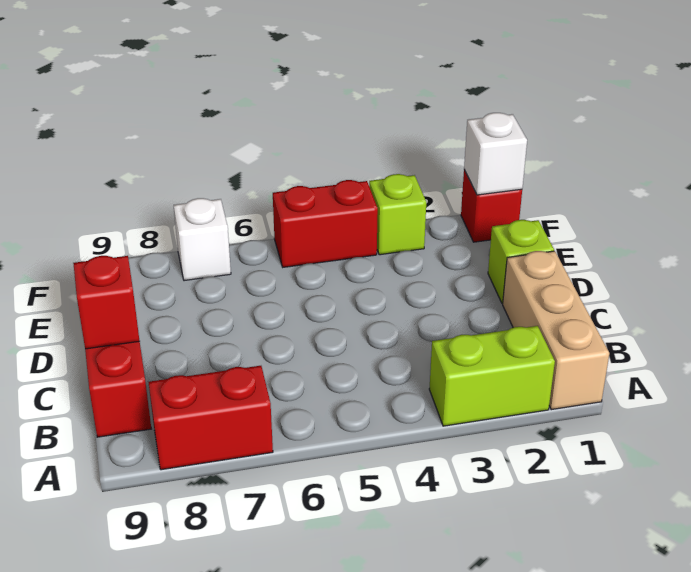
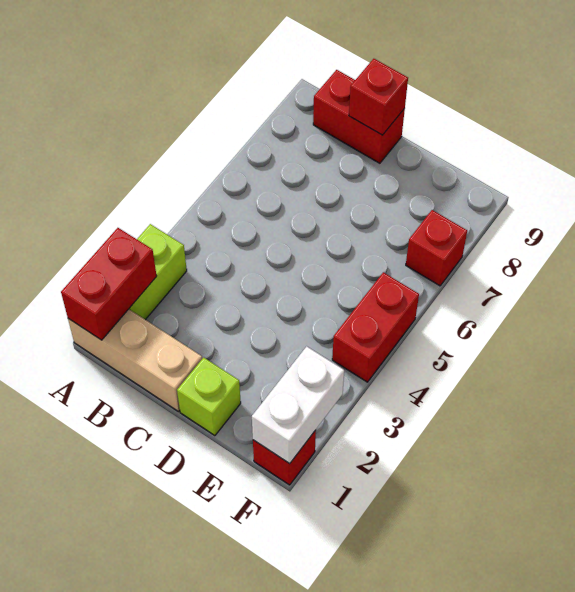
red 1x2 brick [148,366,273,470] -> red 1x2 brick moved to [61,228,157,340]
white 1x1 brick [464,113,527,195] -> white 1x2 brick [252,346,344,464]
lime 1x1 brick [369,174,426,255] -> none
white 1x1 brick [174,198,231,281] -> red 1x1 brick [406,210,467,286]

